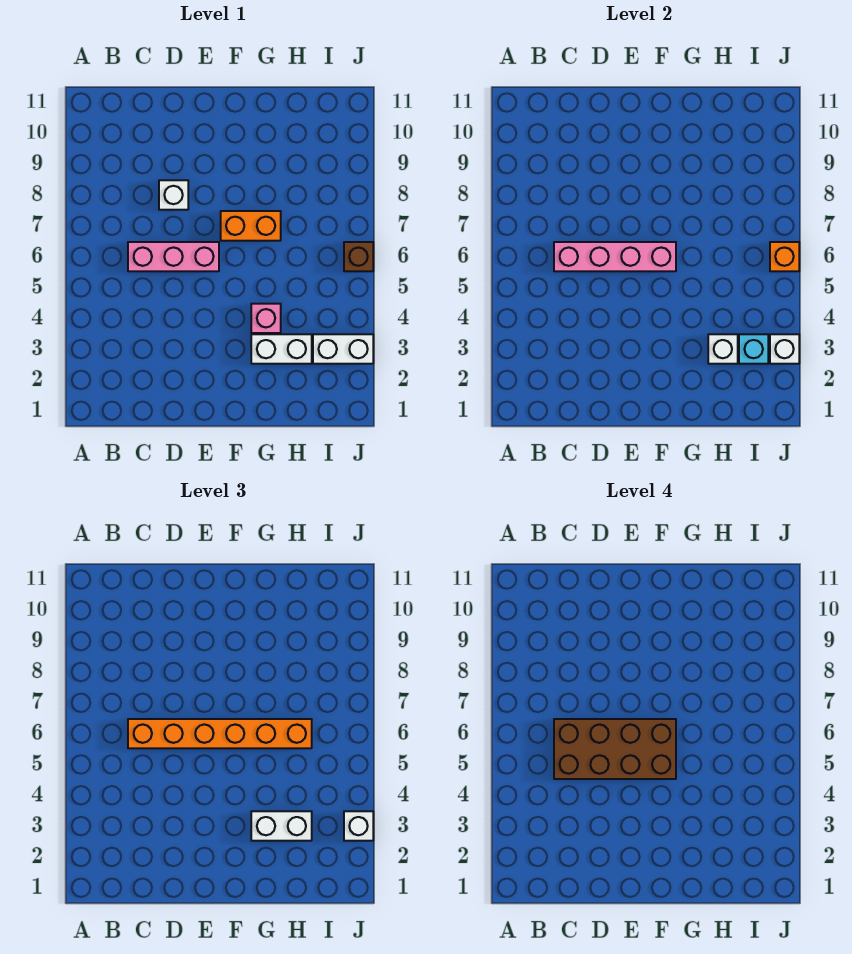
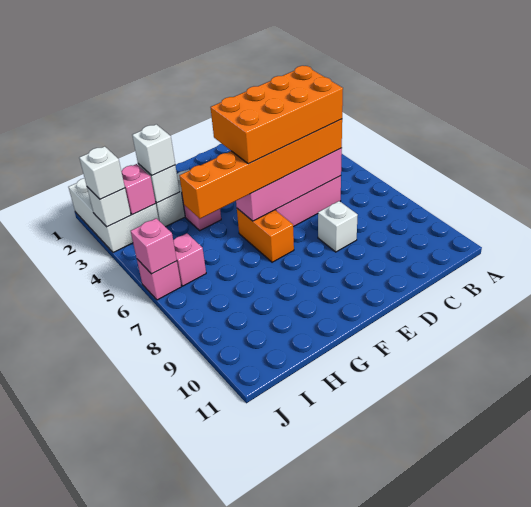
brown 2x4 brick [554,719,676,779] -> orange 2x4 brick [211,66,343,164]
orange 1x2 brick [221,211,281,241] -> orange 1x2 brick turned to [237,209,294,262]
white 1x2 brick [251,811,312,841] -> white 1x1 brick [132,124,175,175]
white 1x2 brick [313,334,373,364] -> white 2x3 brick [68,178,159,253]
cyan 1x1 brick [739,334,768,364] -> pink 1x1 brick [121,164,156,215]
none -> pink 1x1 brick [173,233,206,286]
brown 1x1 brick [344,242,373,271] -> pink 1x1 brick [137,259,181,300]
orange 1x1 brick [770,242,799,271] -> pink 1x1 brick [131,218,177,274]

